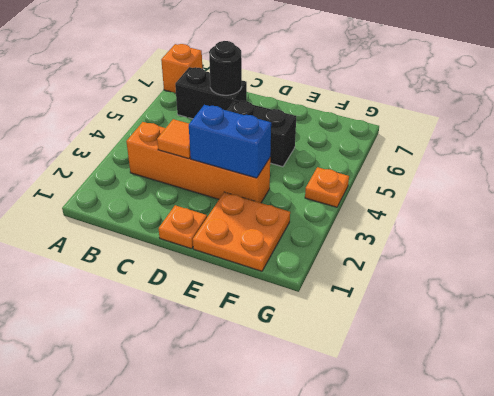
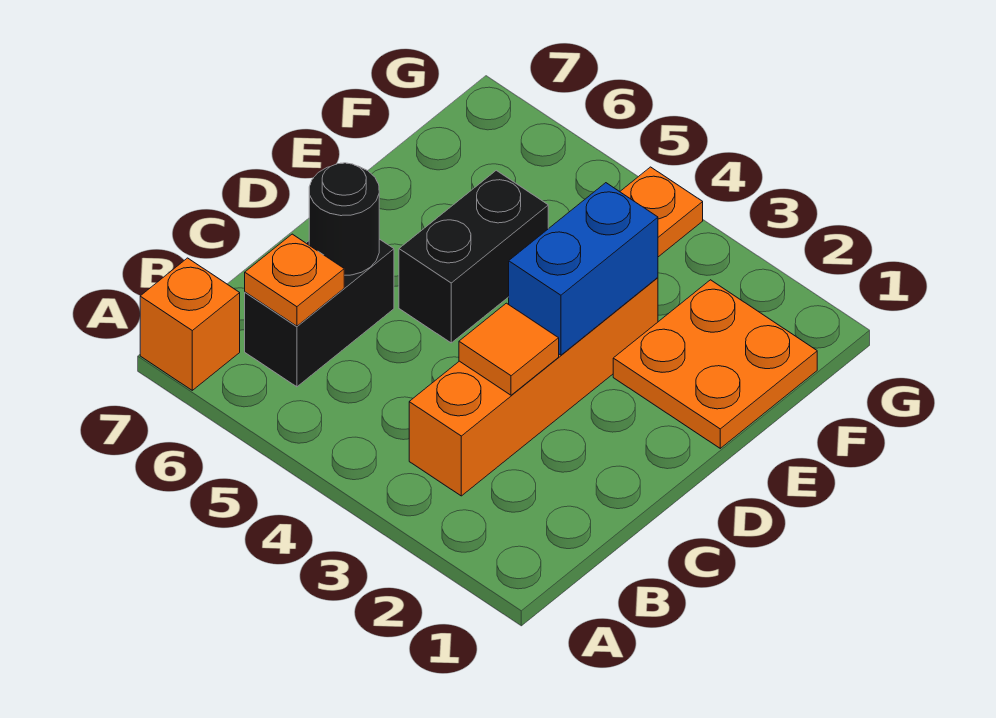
orange 1x1 plate [159,205,207,249] -> orange 1x1 plate moved to [245,234,344,326]

